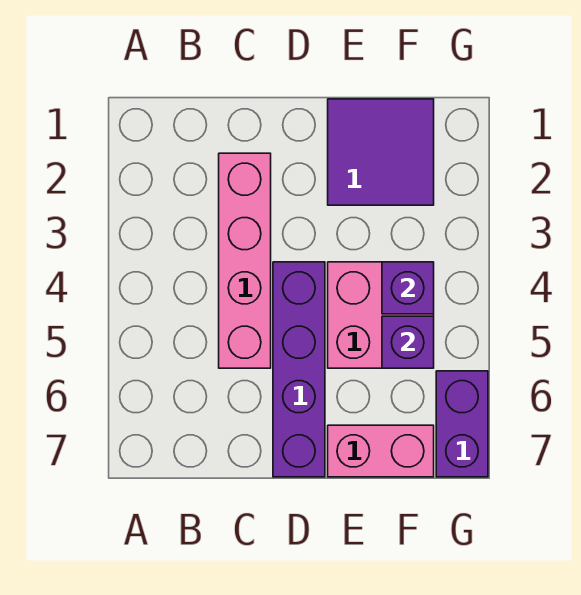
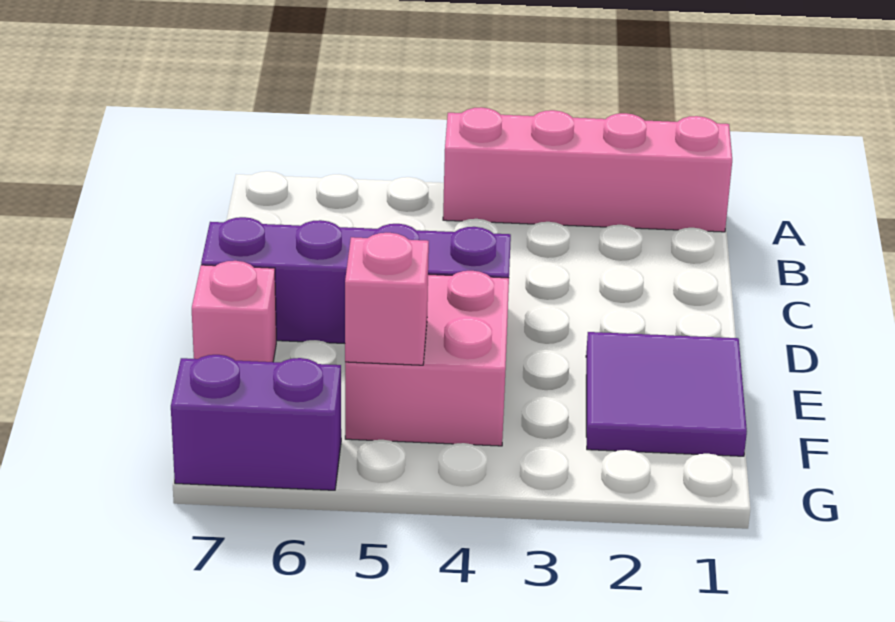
pink 1x4 brick [219,153,271,368] -> pink 1x4 brick moved to [443,107,732,232]
pink 1x2 brick [328,425,434,477] -> pink 1x1 brick [192,261,276,362]
purple 1x1 brick [382,262,434,314] -> none
purple 1x1 brick [382,316,434,368] -> pink 1x1 brick [345,233,429,365]

